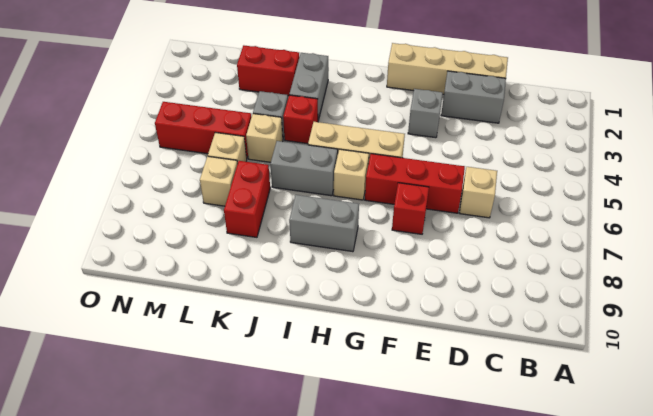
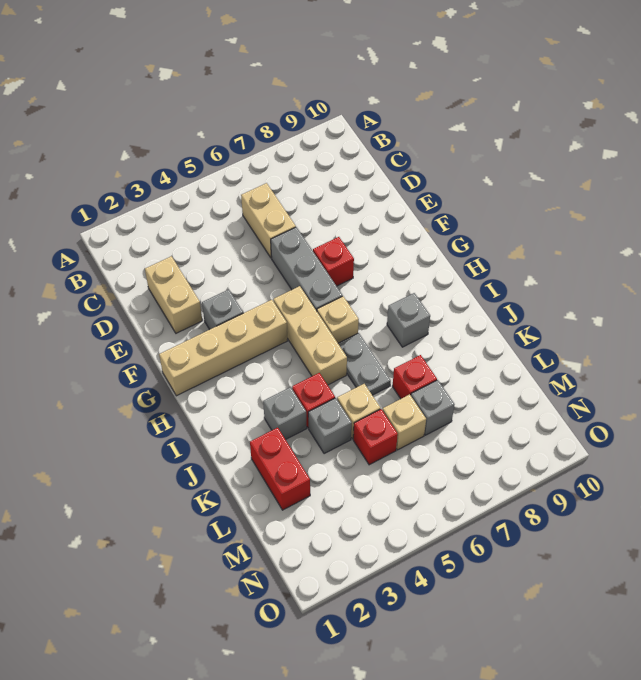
tan 1x4 brick [387,43,508,94] -> tan 1x4 brick turned to [159,300,287,396]
grey 1x2 brick [441,71,506,123] -> tan 1x2 brick [145,256,202,333]
tan 1x1 brick [460,167,497,218] -> tan 1x2 brick [241,183,296,258]
red 1x3 brick [365,154,465,213] -> grey 1x3 brick [271,227,343,311]
grey 1x2 brick [289,195,359,252] -> grey 1x1 brick [387,293,430,347]
grey 1x2 brick [270,141,338,196] -> grey 1x2 plate [338,333,391,395]
grey 1x2 brick [289,53,328,121] -> grey 1x1 brick [263,387,307,440]
red 1x2 brick [224,161,270,237] -> red 1x1 brick [392,355,437,399]
red 1x3 brick [155,102,252,158] -> red 1x1 brick [353,409,398,465]
tan 1x1 brick [200,156,237,206] -> grey 1x1 brick [411,380,455,435]

